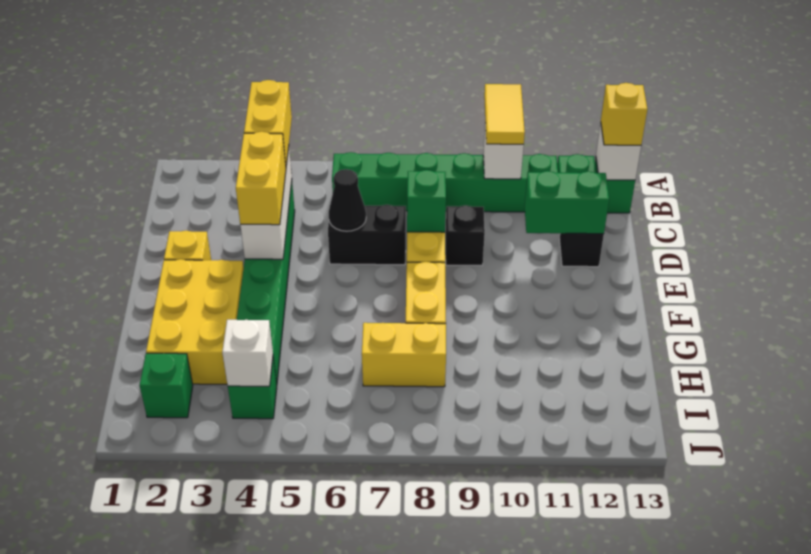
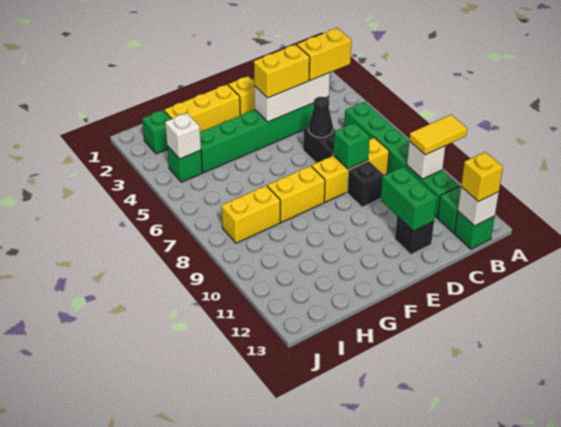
yellow 2x3 brick [146,259,244,384] -> yellow 1x3 brick [164,84,240,132]
yellow 1x2 brick [362,323,446,387] -> yellow 1x2 brick turned to [222,186,280,243]

